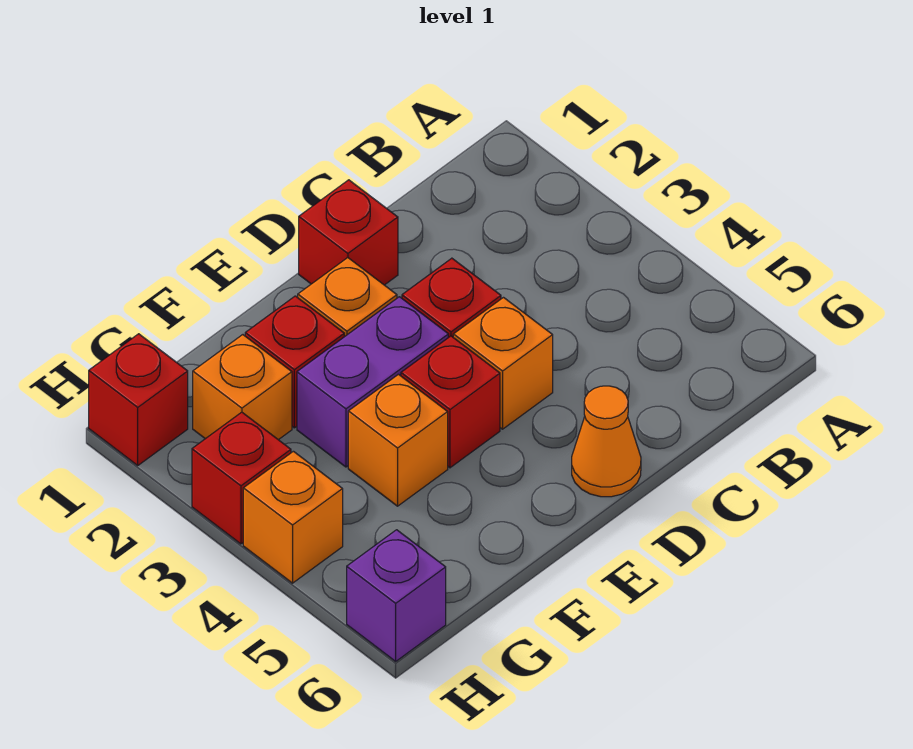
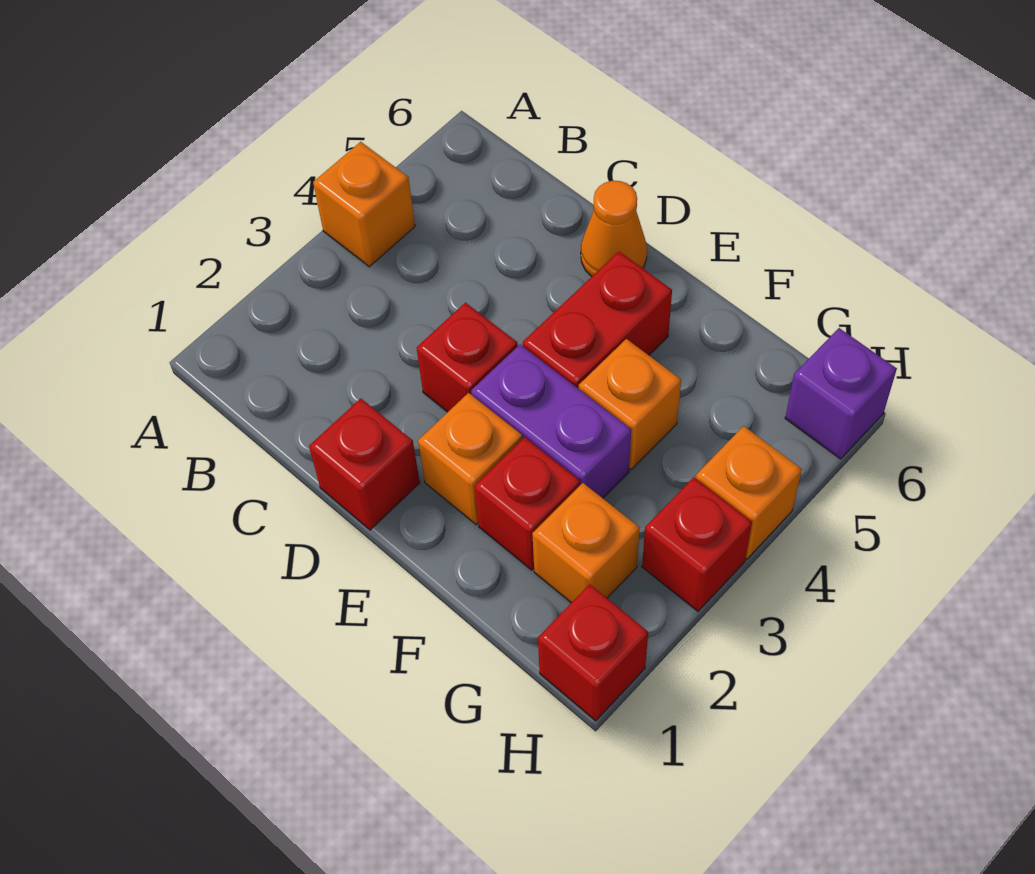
orange 1x1 brick [453,298,553,429] -> orange 1x1 brick moved to [313,142,415,267]
red 1x1 brick [401,336,500,468] -> red 1x2 brick [523,252,672,389]

